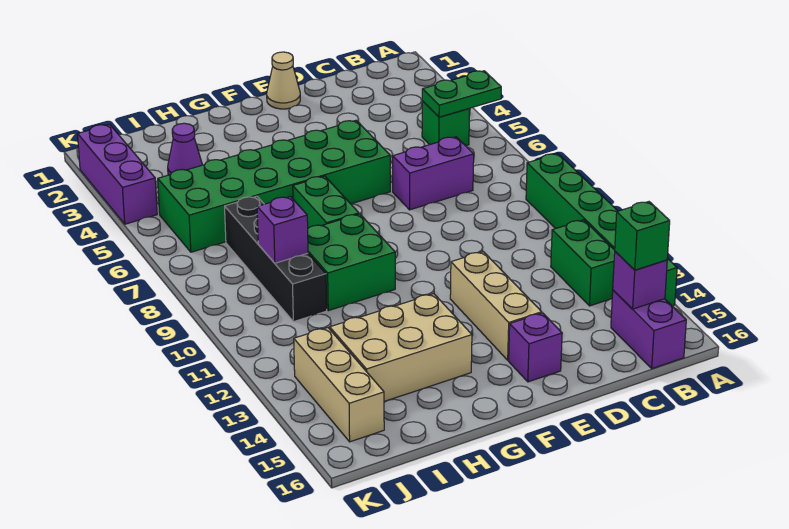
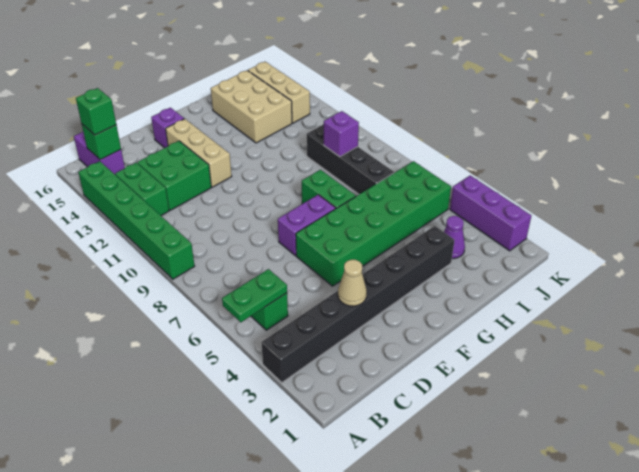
none -> black 1x8 brick [261,226,454,383]
purple 1x1 brick [613,252,667,309] -> green 1x1 brick [82,124,121,160]
purple 1x2 brick [393,137,474,210] -> purple 1x2 brick moved to [278,195,336,256]
tan 1x1 cone [267,52,300,109] -> tan 1x1 cone moved to [338,260,367,306]
green 2x2 brick [308,214,395,311] -> green 2x2 brick moved to [137,141,211,210]
tan 2x3 brick [330,294,472,401] -> tan 2x3 brick turned to [211,70,292,143]

